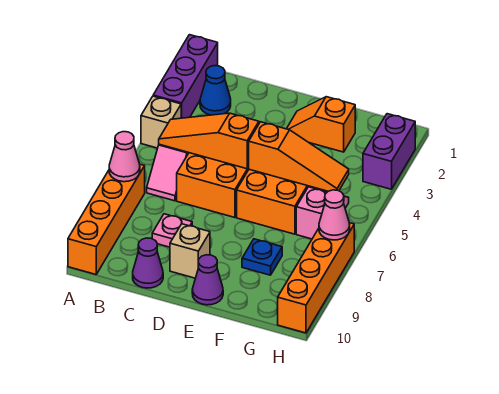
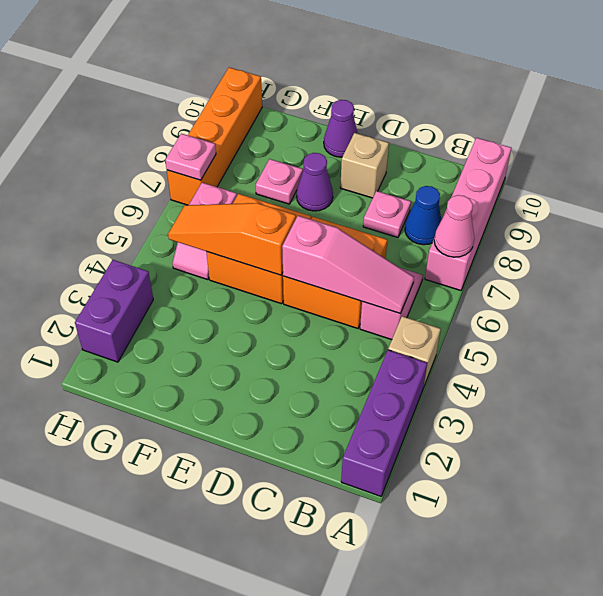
orange 1x4 brick [68,164,145,274] -> pink 1x4 brick [425,138,511,290]
blue 1x1 cone [200,66,231,115] -> blue 1x1 cone moved to [405,186,441,245]
orange 1x3 slope [159,113,259,169] -> pink 1x3 slope [282,216,414,314]
purple 1x1 cone [133,238,163,288] -> purple 1x1 cone moved to [297,153,333,211]
orange 1x2 slope [287,97,355,152] -> none
blue 1x1 plate [242,239,282,275] -> pink 1x1 plate [256,159,303,204]
pink 1x1 cone [319,190,350,240] -> pink 1x1 plate [165,134,216,180]

